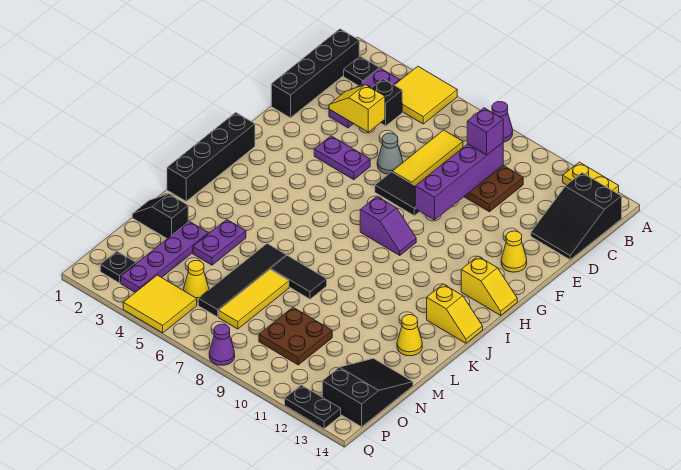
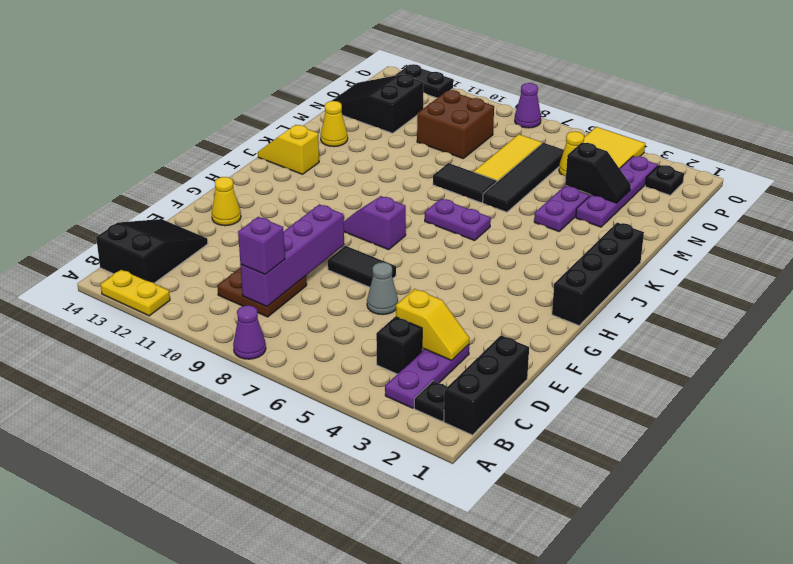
yellow 2x2 tile [395,66,457,124] -> none
black 1x4 brick [271,29,359,118] -> black 1x3 brick [444,335,529,435]
yellow 1x3 tile [392,130,463,186] -> none
purple 1x2 plate [314,136,370,180] -> purple 1x2 plate moved to [425,199,491,241]
yellow 1x2 slope [461,256,517,315] -> none
black 1x2 slope [132,194,188,239] -> black 1x2 slope moved to [565,143,631,203]
brown 2x2 plate [259,307,332,365] -> brown 2x2 brick [417,90,494,158]
black 2x3 slope [322,358,413,427] -> black 2x3 slope turned to [332,74,424,133]

